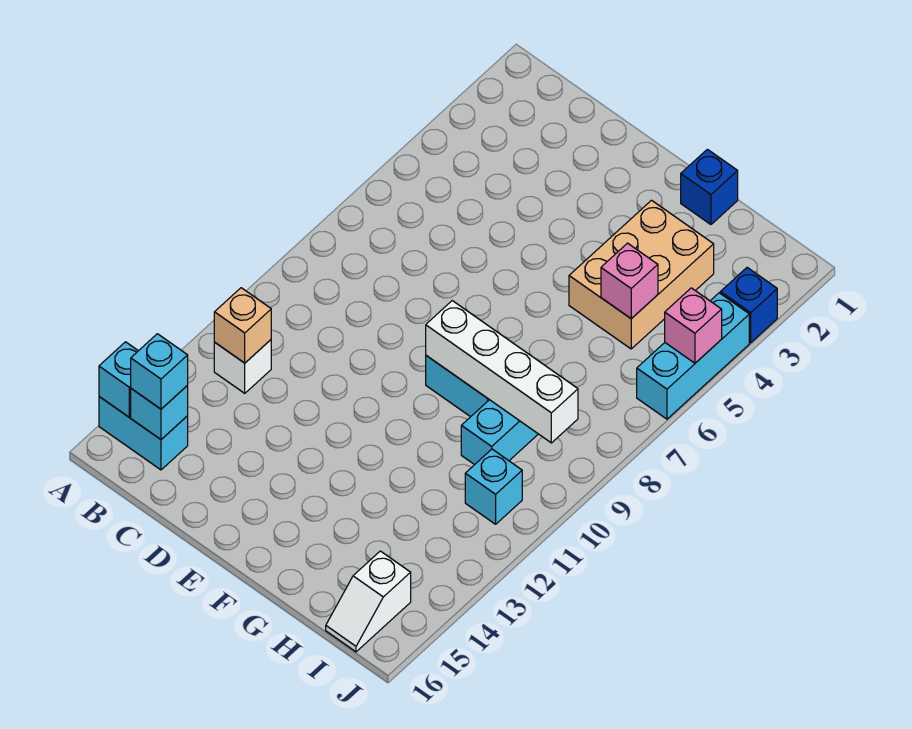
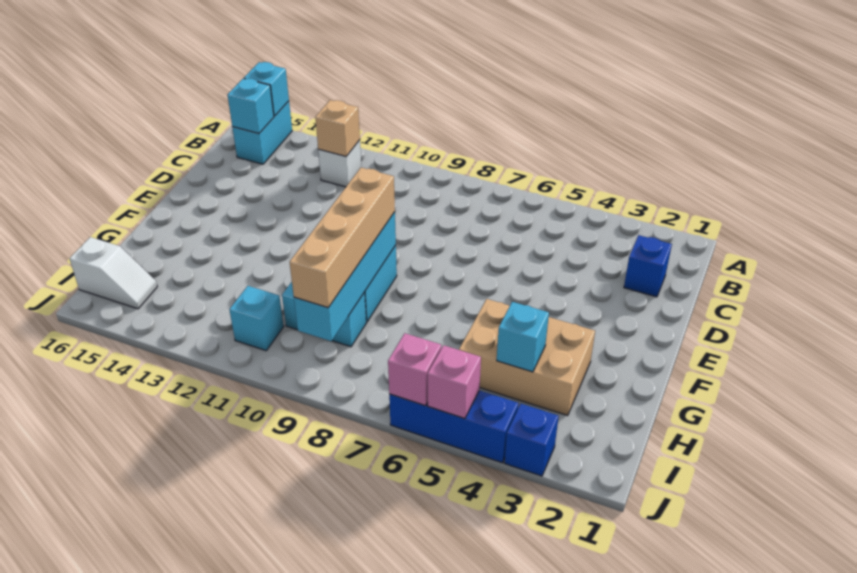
cyan 1x1 brick [131,334,188,409] -> cyan 1x1 brick moved to [497,302,549,372]
white 1x4 brick [426,301,578,443] -> cyan 1x4 brick [294,212,396,341]
none -> tan 1x4 brick [290,168,395,308]
blue 1x1 brick [681,149,738,224] -> blue 1x1 brick moved to [624,235,672,297]
pink 1x1 brick [601,243,658,319] -> pink 1x1 brick moved to [388,333,441,406]
white 1x2 slope [326,551,411,652] -> white 1x2 slope turned to [70,237,157,309]
cyan 1x3 brick [637,293,749,419] -> blue 1x3 brick [389,390,519,463]

